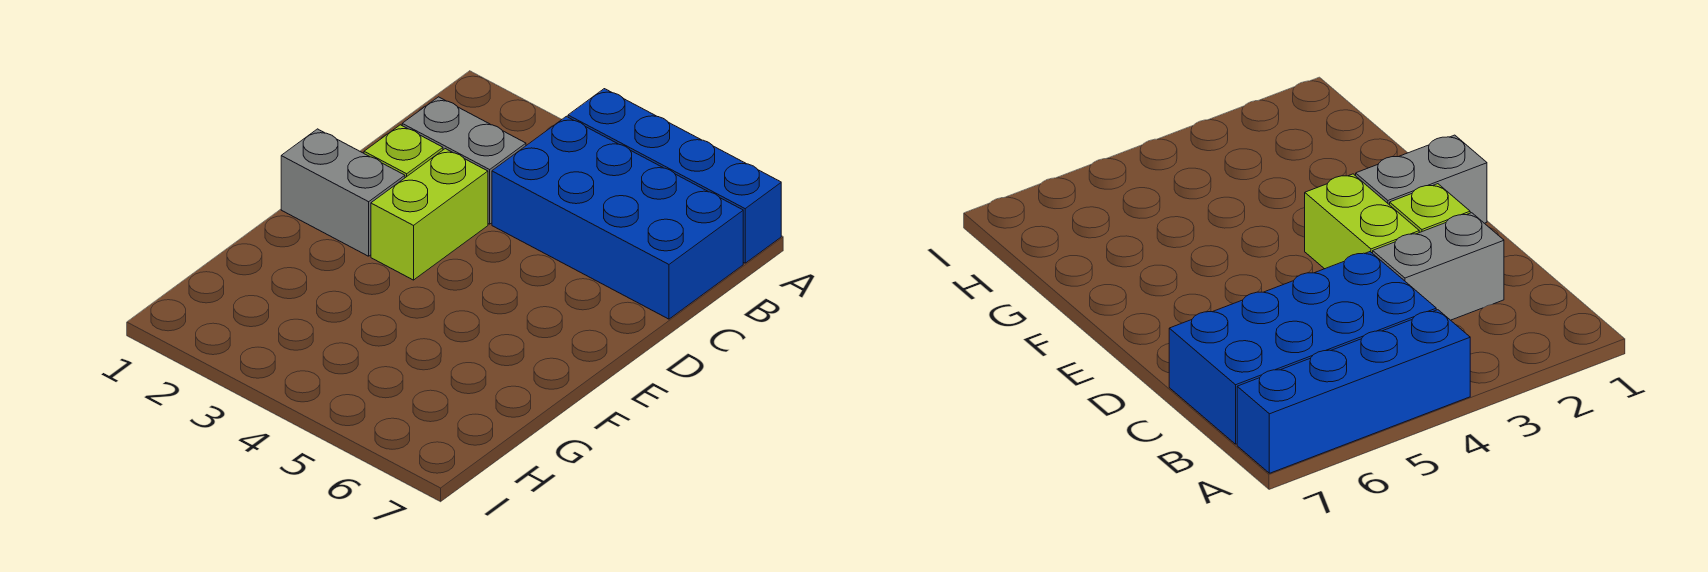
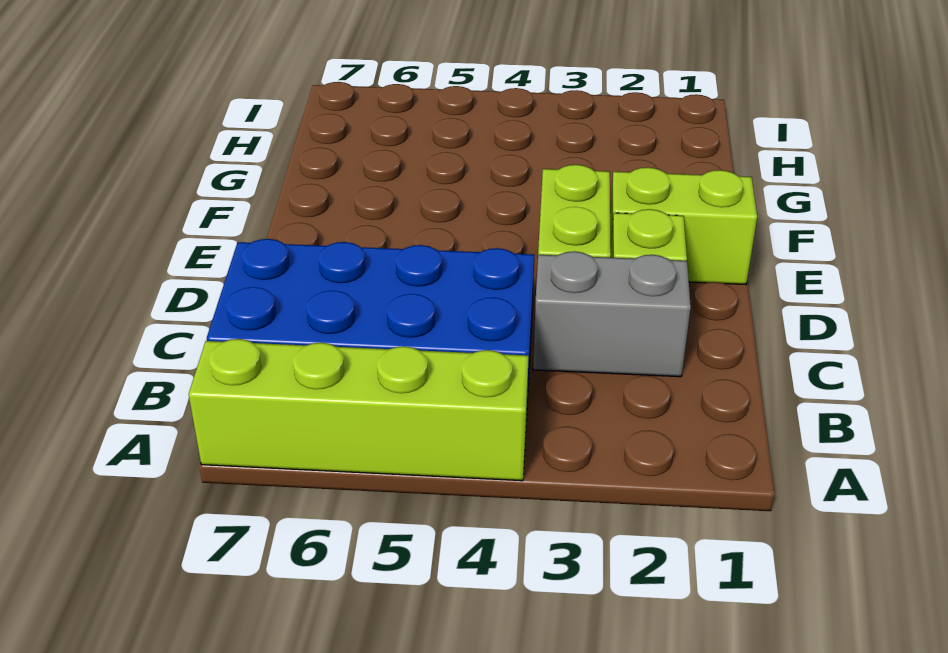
blue 1x4 brick [568,89,781,263] -> lime 1x4 brick [189,339,529,481]
grey 1x2 brick [281,129,405,256] -> lime 1x2 brick [610,167,757,285]

